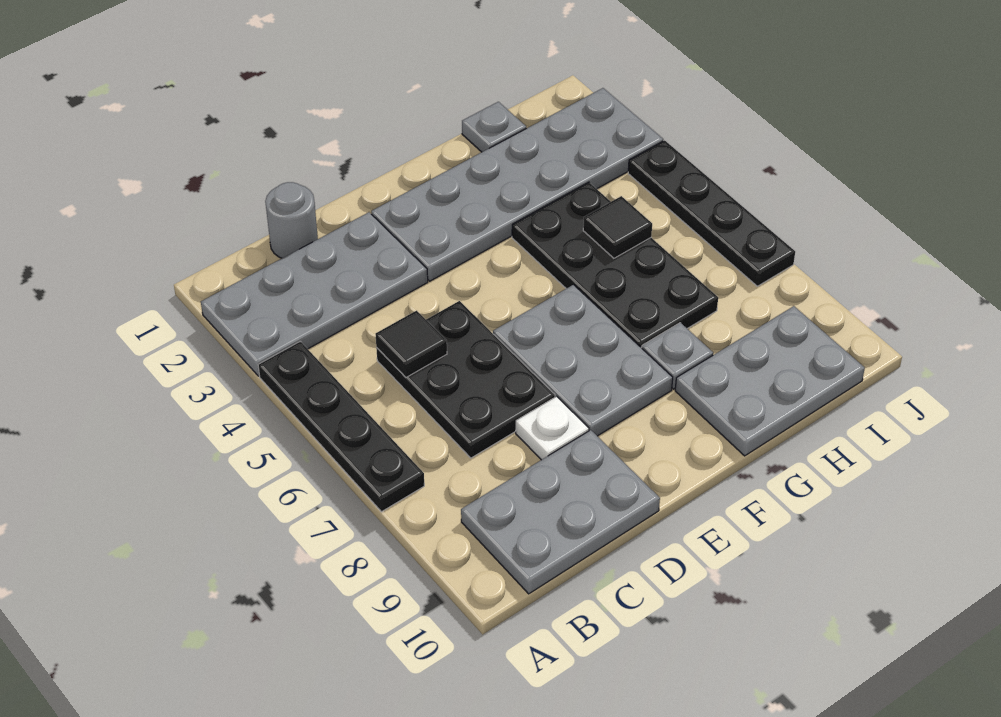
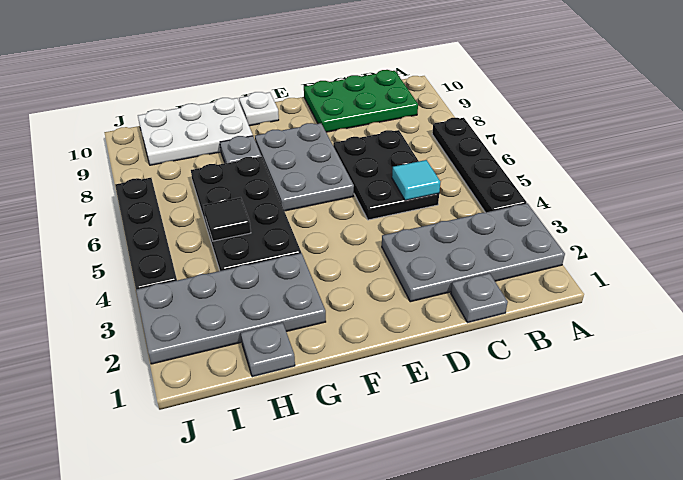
grey 2x3 plate [461,430,660,594] -> green 2x3 plate [304,70,418,132]
grey 1x1 round brick [265,182,318,258] -> grey 1x1 plate [451,273,508,323]
black 1x1 tile [376,311,447,377] -> cyan 1x1 tile [392,160,440,200]
white 1x1 plate [516,396,589,460] -> white 1x1 plate moved to [239,92,279,126]
grey 2x6 plate [371,88,663,281] -> grey 2x4 plate [136,253,326,364]
grey 2x3 plate [675,306,865,456] -> white 2x3 plate [138,98,253,165]

